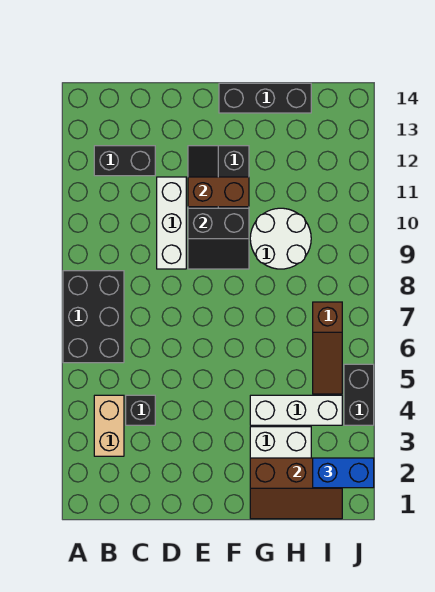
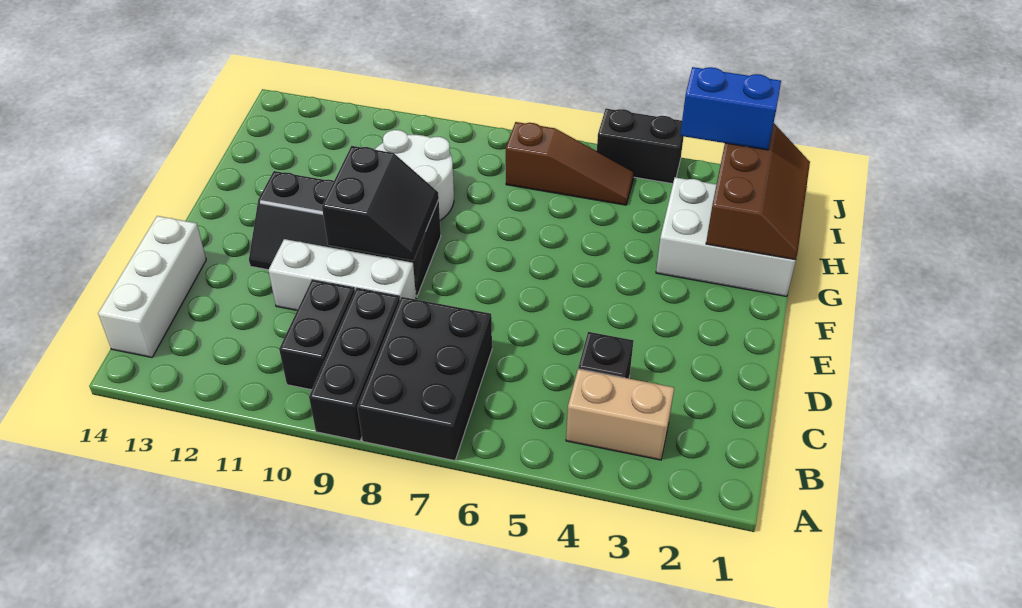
black 2x3 brick [63,271,124,363] -> black 2x3 brick turned to [357,297,492,461]
black 1x2 brick [94,146,155,176] -> black 1x2 brick moved to [279,280,355,390]
brown 1x2 brick [188,177,249,207] -> none
black 1x3 brick [219,83,311,113] -> black 1x3 brick moved to [309,288,400,441]
white 1x3 brick [250,395,342,425] -> white 1x3 brick moved to [98,216,206,357]
blue 1x2 brick [313,458,374,488] -> blue 1x2 brick turned to [680,67,781,150]

